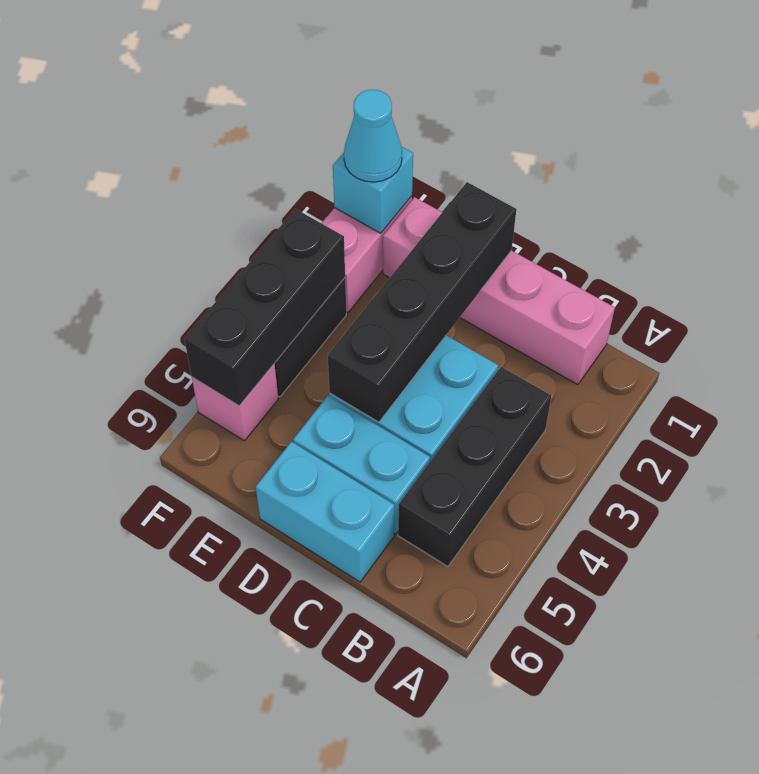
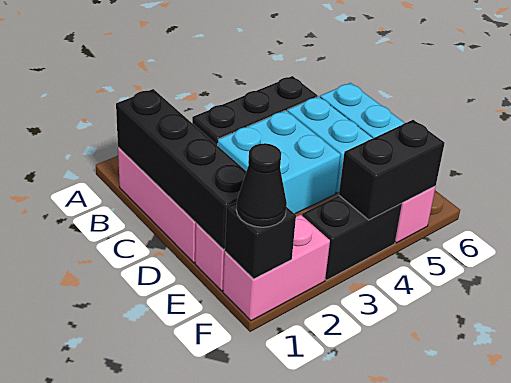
black 1x4 brick [328,182,516,422] -> black 1x4 brick turned to [116,89,246,249]
cyan 1x1 brick [333,147,413,233] -> black 1x1 brick [225,202,296,279]
cyan 1x1 cone [344,90,402,182] -> black 1x1 cone [236,143,287,227]
black 1x3 brick [184,209,345,406] -> black 1x2 brick [339,120,445,220]

